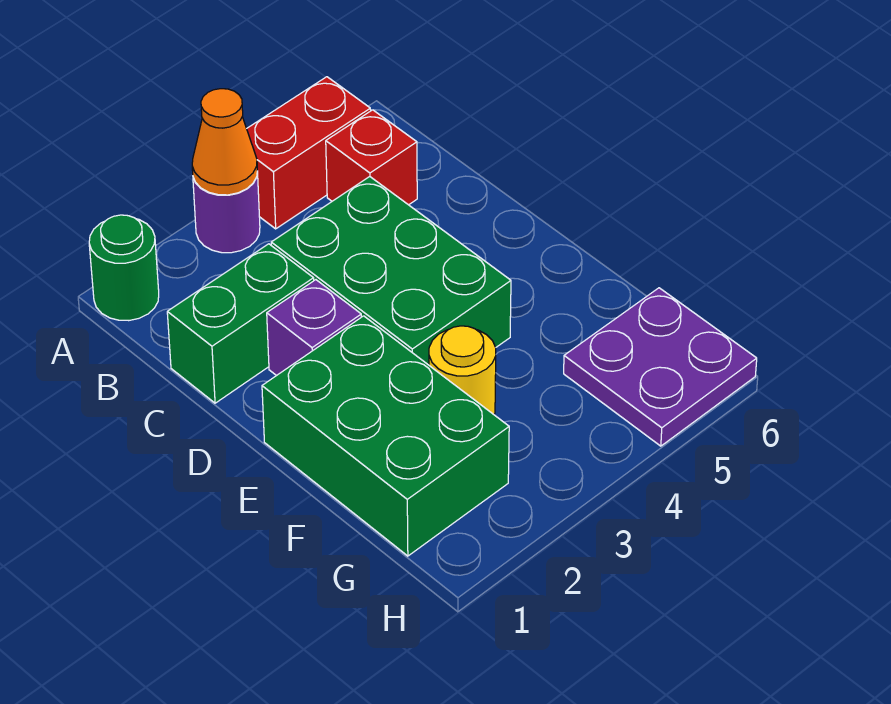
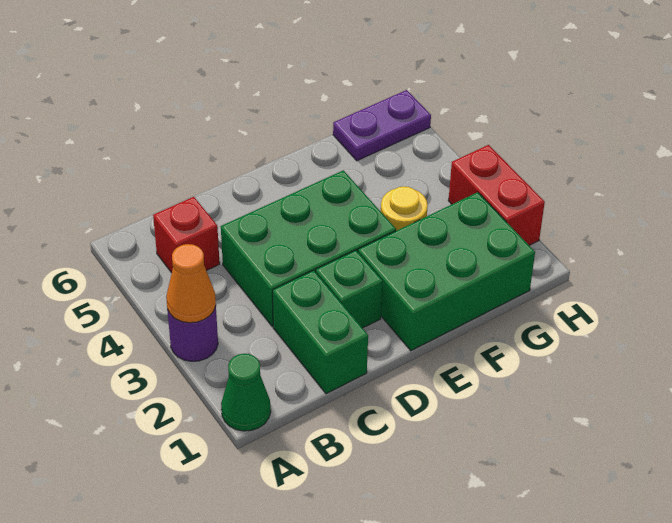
green 1x1 round brick [89,215,159,321] -> green 1x1 cone [221,354,271,431]
red 1x2 brick [247,77,371,229] -> red 1x2 brick moved to [448,145,545,245]
purple 1x1 brick [267,280,361,376] -> green 1x1 brick [316,250,383,328]
purple 2x2 plate [564,288,757,446] -> purple 1x2 plate [333,90,431,161]

